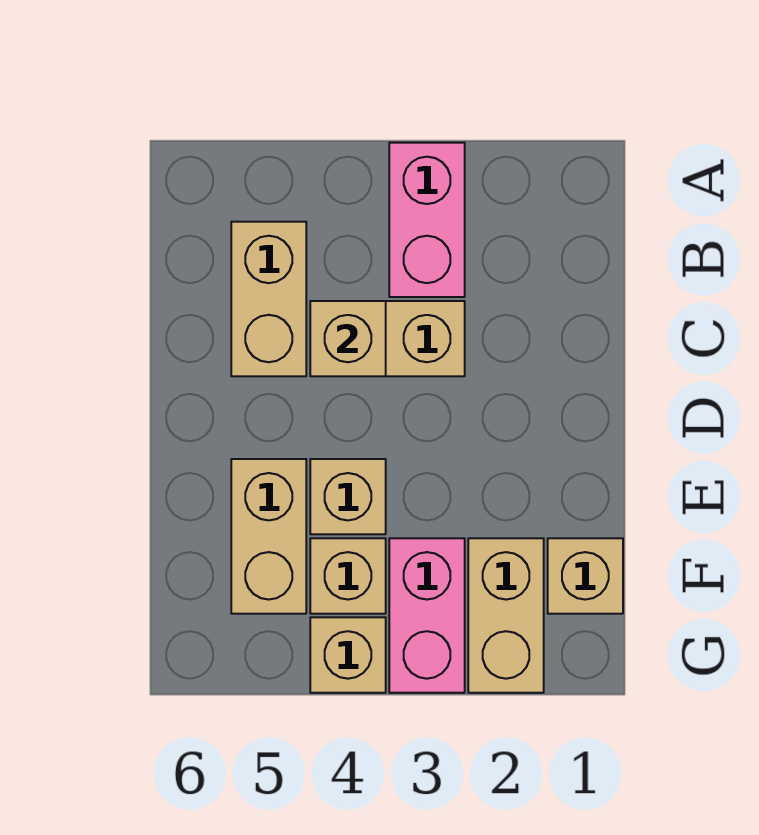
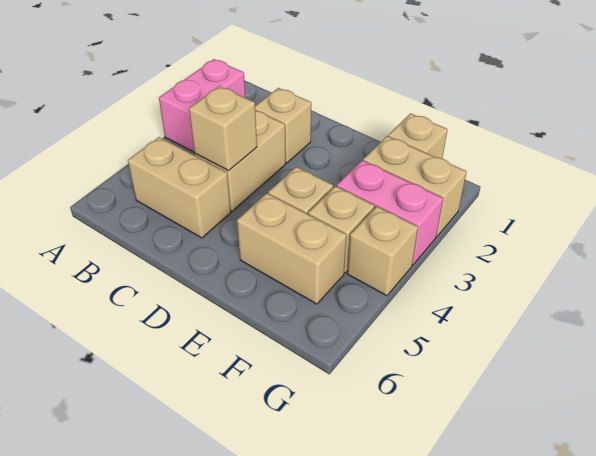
pink 1x2 brick [389,143,465,297] -> pink 1x2 brick turned to [159,59,245,152]
none -> tan 1x1 brick [255,88,311,163]

